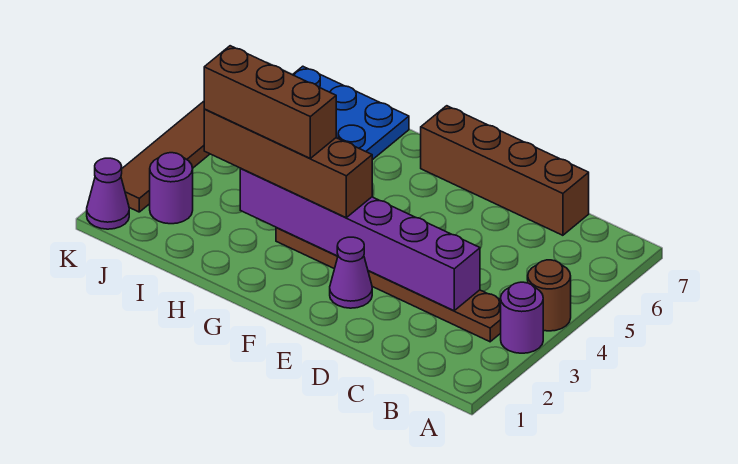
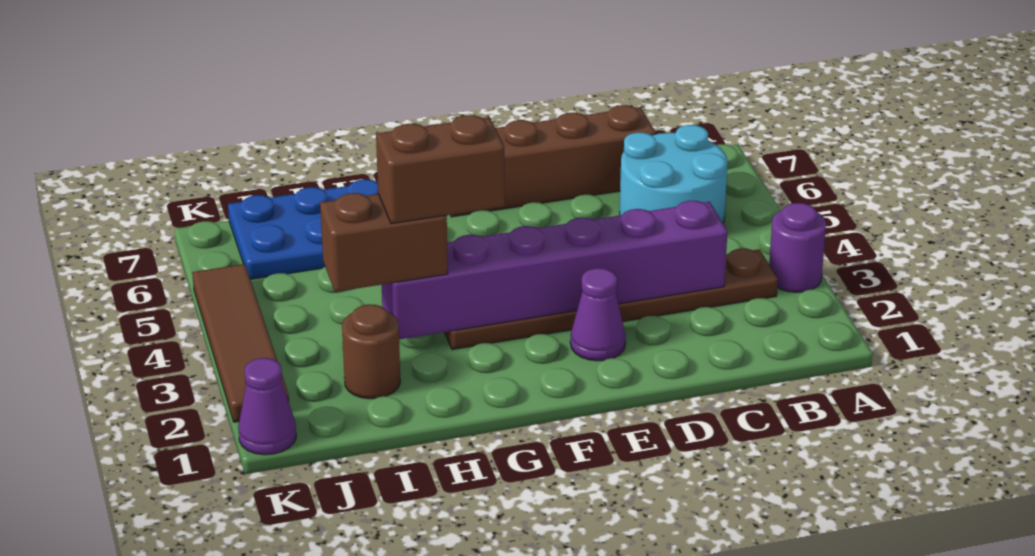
brown 1x1 round brick [528,260,571,331] -> brown 1x1 round brick moved to [342,304,400,399]
none -> cyan 2x2 round brick [620,125,728,223]
brown 1x4 brick [204,109,372,217] -> brown 1x2 brick [320,193,448,292]
brown 1x3 brick [204,46,336,158] -> brown 1x2 brick [376,115,505,224]
purple 1x1 round brick [150,153,193,224] -> none

